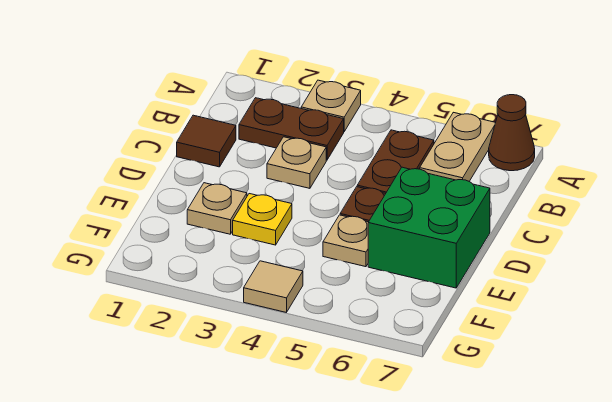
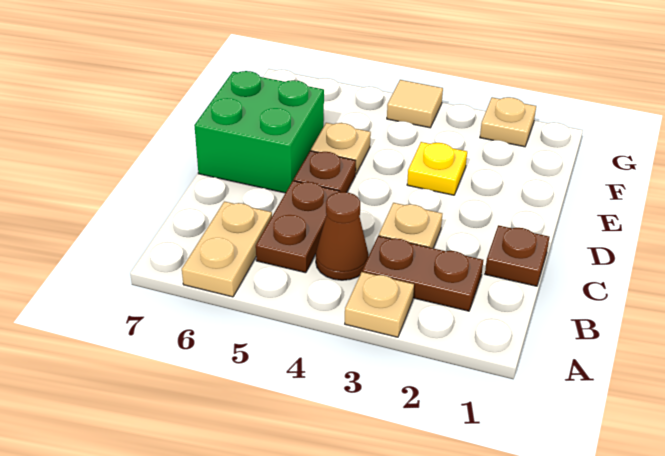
brown 1x1 cone [489,95,535,171] -> brown 1x1 cone moved to [316,192,369,280]
brown 1x1 tile [177,115,236,167] -> brown 1x1 plate [485,225,549,286]
tan 1x1 plate [187,183,247,234] -> tan 1x1 plate moved to [480,97,536,147]

